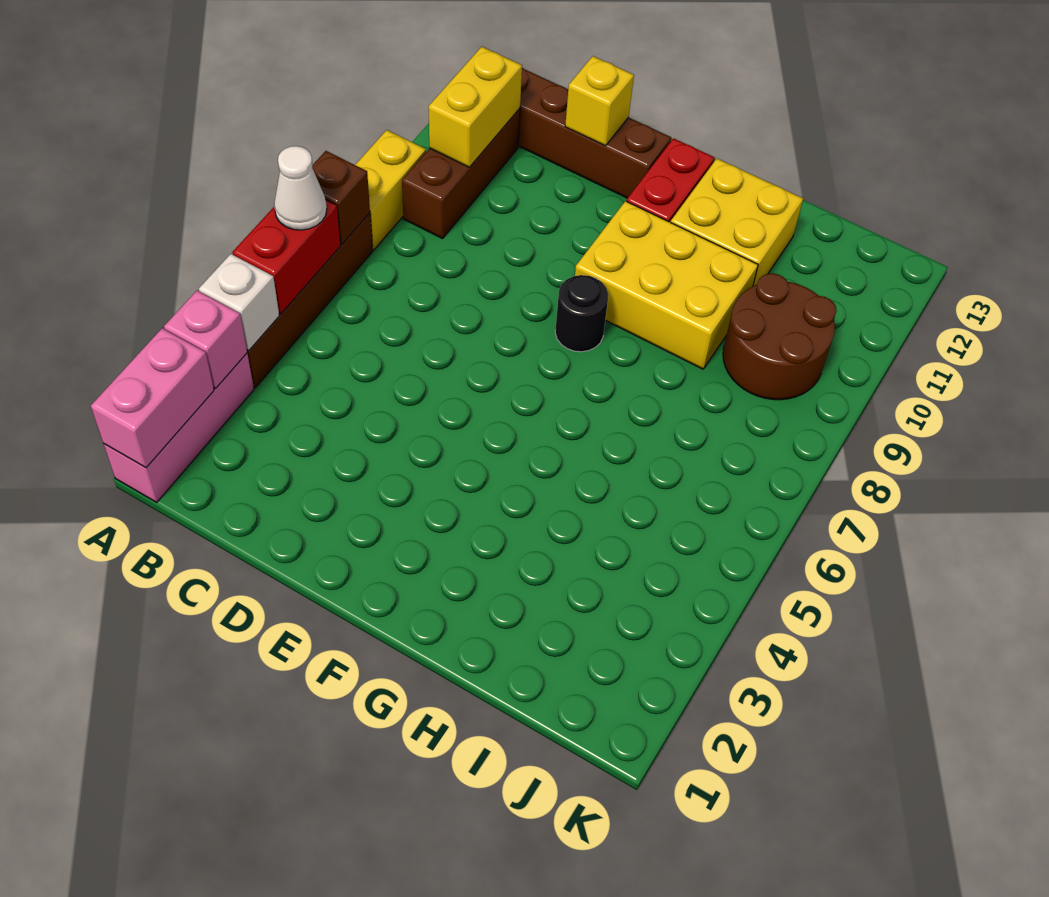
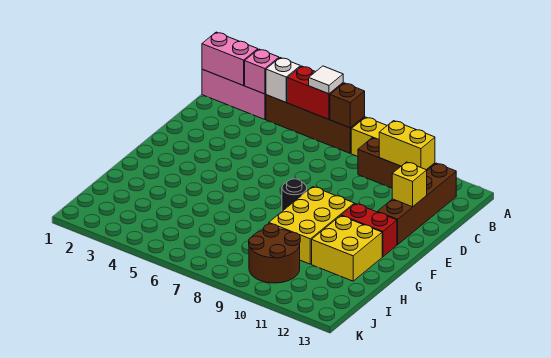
white 1x1 cone [274,146,327,230] -> white 1x1 tile [309,66,343,94]

